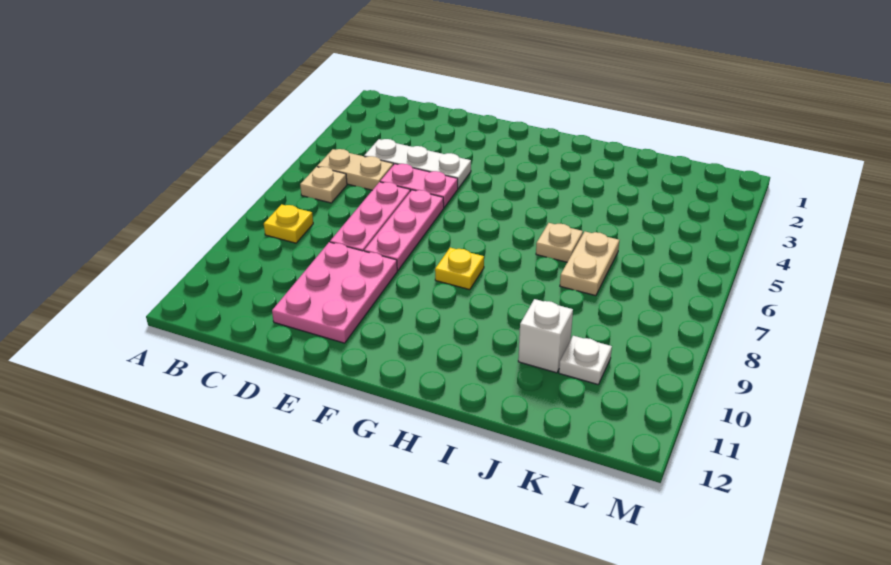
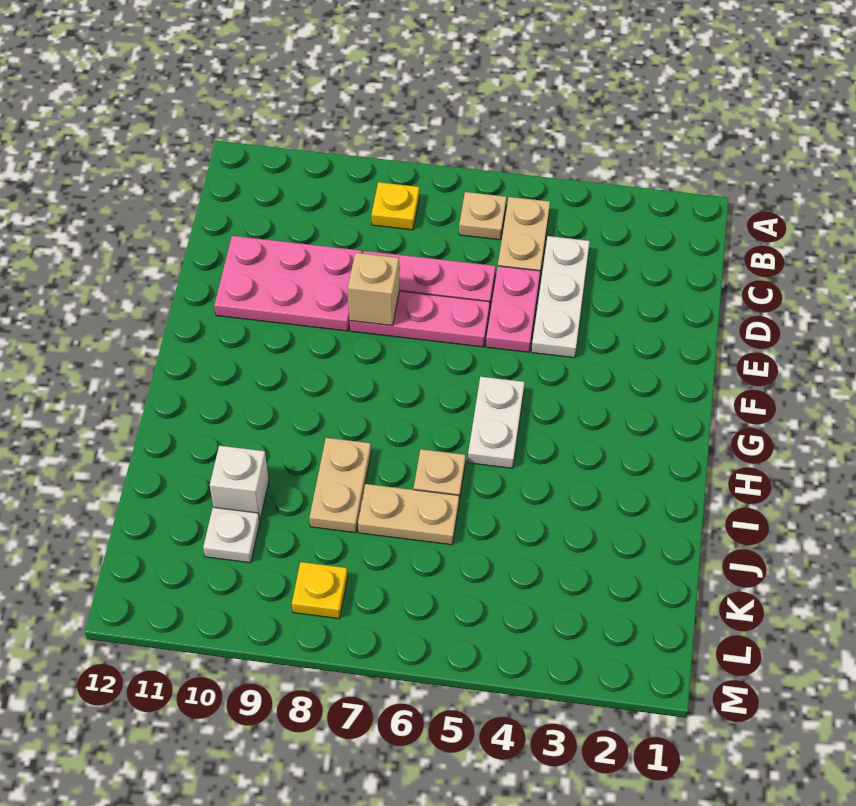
none -> tan 1x1 brick [348,253,399,326]
none -> white 1x2 plate [468,377,524,468]
yellow 1x1 plate [435,248,484,290] -> yellow 1x1 plate moved to [292,562,348,619]
none -> tan 1x2 plate [309,438,371,533]

